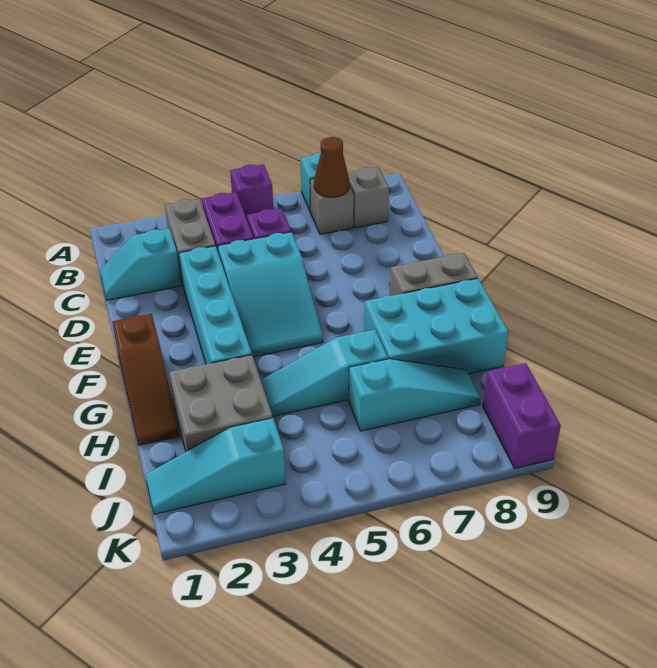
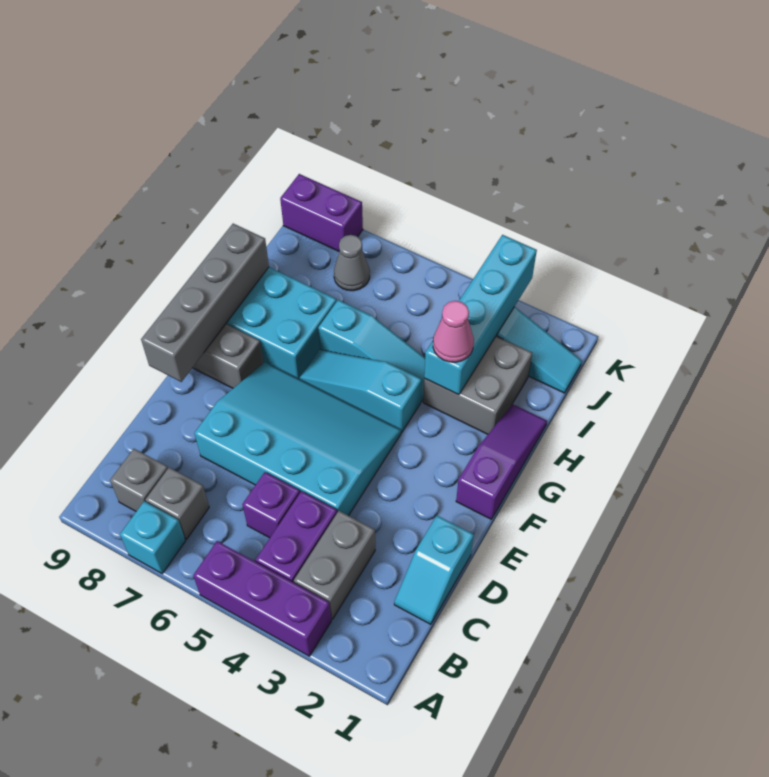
purple 1x1 brick [230,164,273,219] -> purple 1x3 brick [193,541,331,656]
brown 1x1 cone [314,137,349,197] -> none
cyan 1x2 slope [100,229,181,300] -> cyan 1x2 slope turned to [394,516,474,624]
cyan 1x4 brick [179,246,252,364] -> cyan 1x4 brick moved to [424,235,537,395]
cyan 2x3 slope [218,232,323,357] -> cyan 3x4 slope [194,362,401,516]
none -> grey 1x4 brick [141,224,269,382]
brown 1x3 slope [112,314,179,445] -> purple 1x3 slope [456,404,547,519]
none -> pink 1x1 cone [433,301,474,362]
cyan 1x3 slope [349,359,481,431] -> cyan 1x3 slope moved to [300,350,422,432]
none -> grey 1x1 cone [334,235,370,291]
purple 1x2 brick [483,363,561,469] -> purple 1x2 brick turned to [280,174,363,251]

